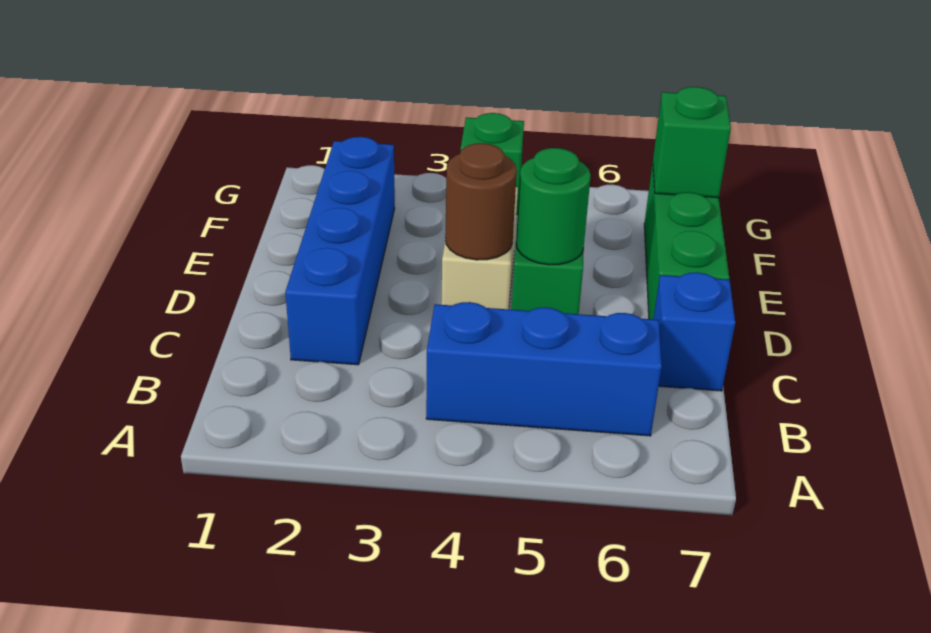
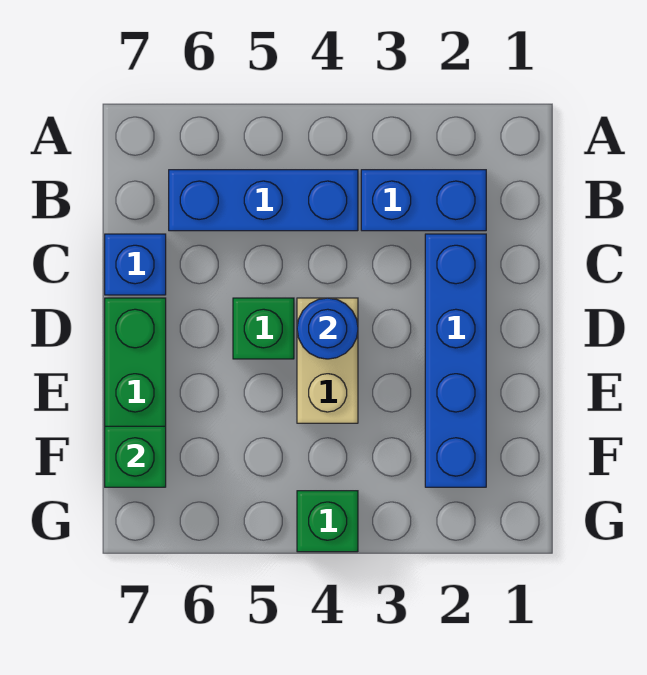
none -> blue 1x2 brick [361,170,486,231]
brown 1x1 round brick [445,143,517,260] -> blue 1x1 round brick [297,298,358,359]
green 1x1 round brick [516,148,591,265] -> none

